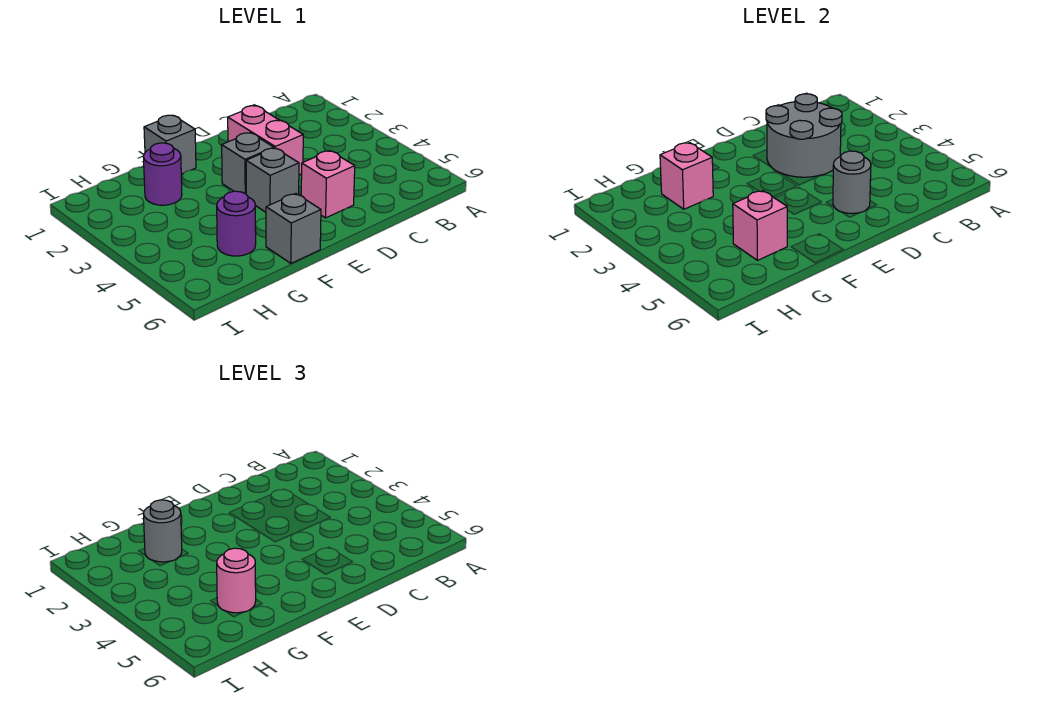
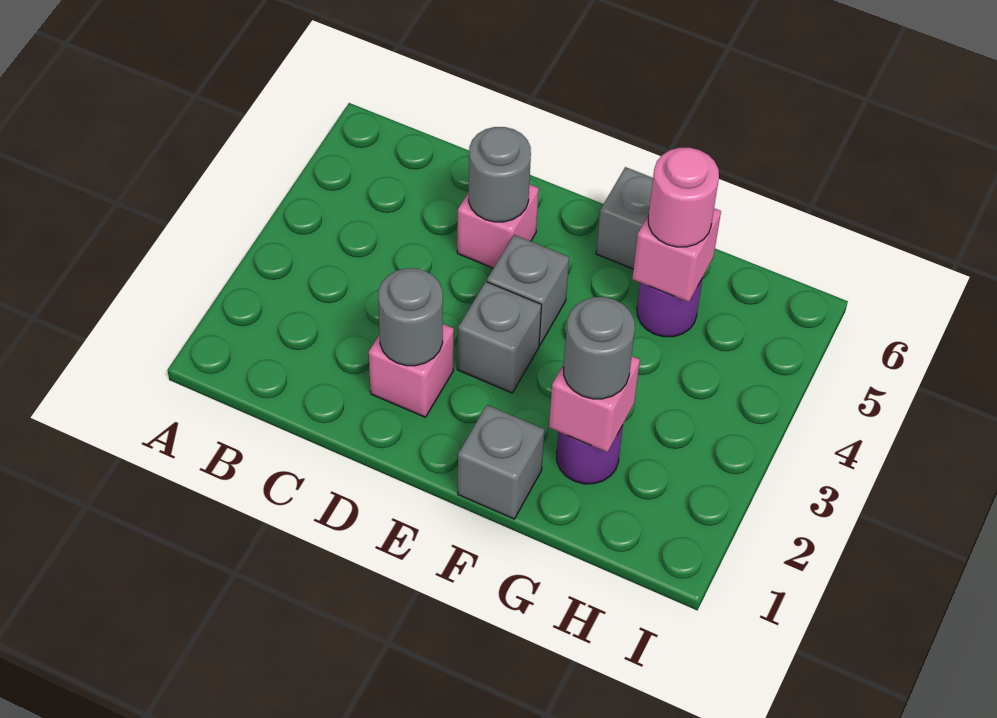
grey 2x2 round brick [766,94,842,177] -> grey 1x1 round brick [378,268,443,366]
pink 1x2 brick [228,106,303,175] -> pink 1x1 brick [369,324,454,417]

